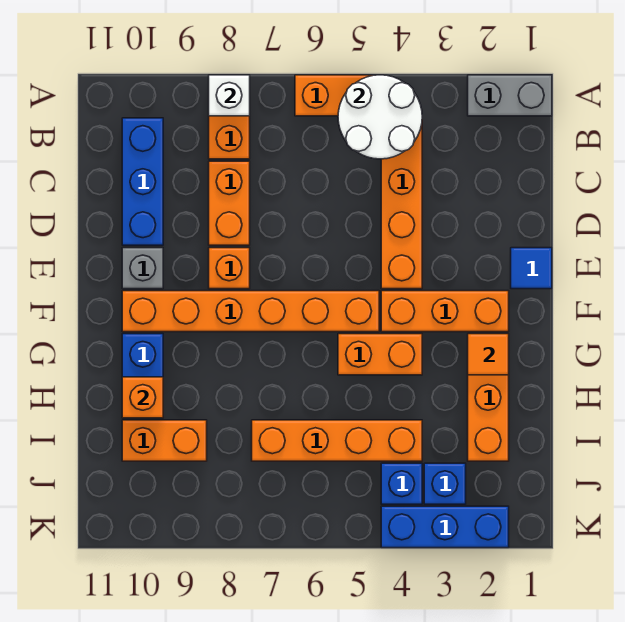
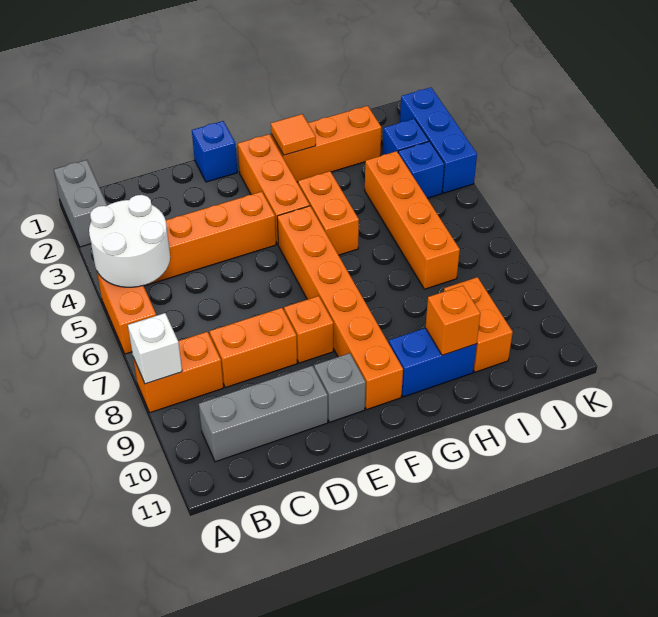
blue 1x3 brick [122,118,163,245] -> grey 1x3 brick [199,366,328,462]
blue 1x1 tile [511,248,552,289] -> blue 1x1 brick [192,121,237,182]

